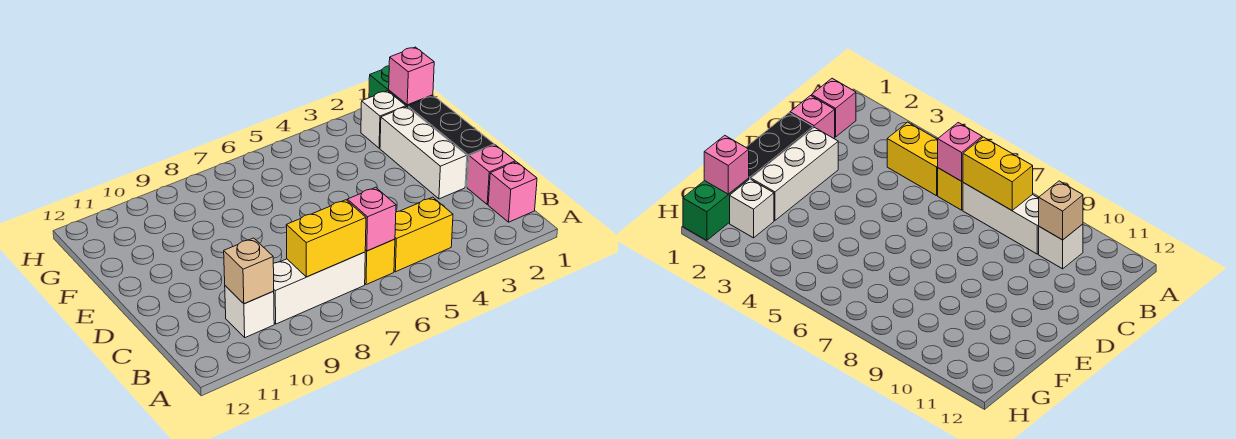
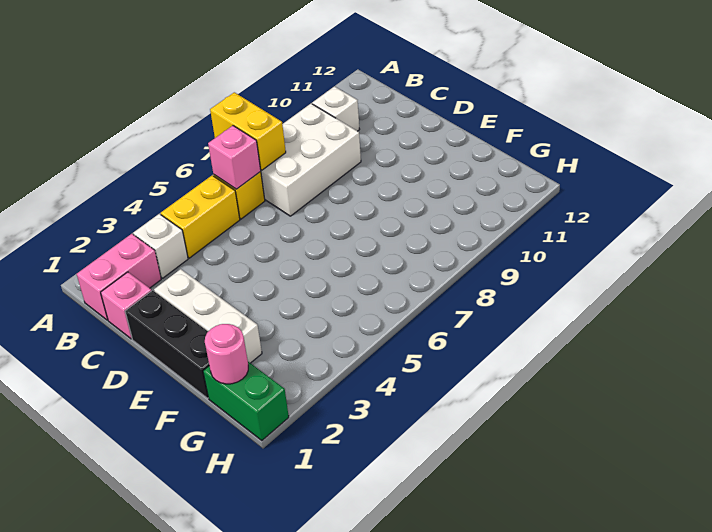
pink 1x1 brick [488,162,537,222] -> pink 1x2 brick [77,234,161,320]
white 1x3 brick [273,252,365,324] -> white 2x3 brick [261,104,361,216]
yellow 1x2 brick [286,200,366,277] -> yellow 1x2 brick turned to [210,92,286,170]
tan 1x1 brick [224,238,274,304] -> none
pink 1x1 brick [389,47,434,105] -> pink 1x1 round brick [205,324,248,384]
white 1x1 brick [361,91,406,148] -> white 1x1 brick moved to [133,214,188,278]

